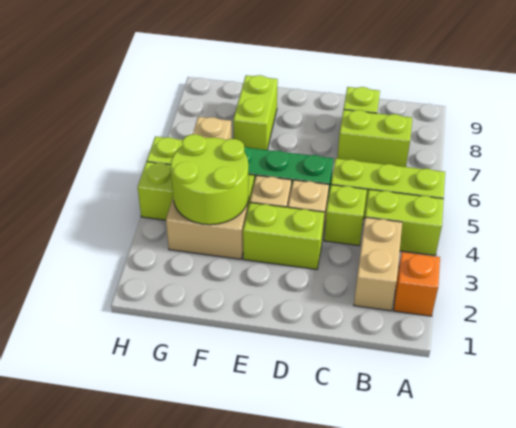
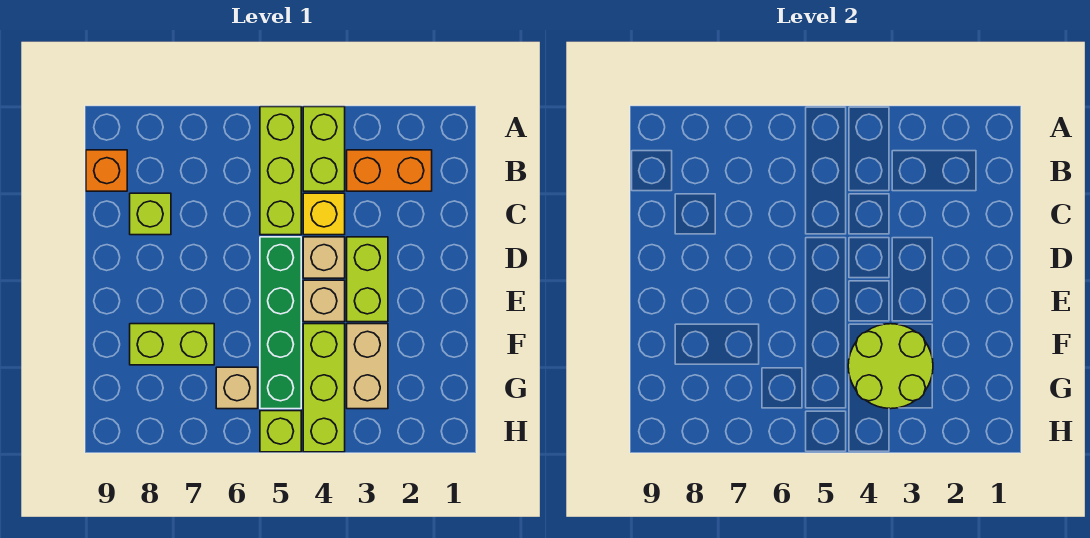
orange 1x1 brick [394,252,440,316] -> orange 1x1 brick moved to [86,150,127,191]
tan 1x2 brick [354,217,402,311] -> orange 1x2 brick [347,150,432,191]
lime 1x2 brick [337,110,412,167] -> none
lime 1x1 brick [324,185,367,246] -> yellow 1x1 brick [303,193,345,235]

